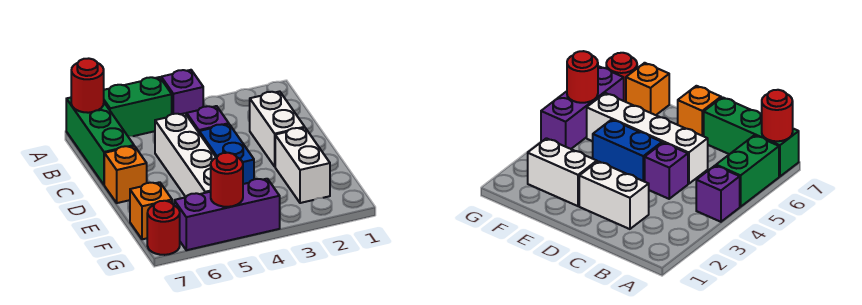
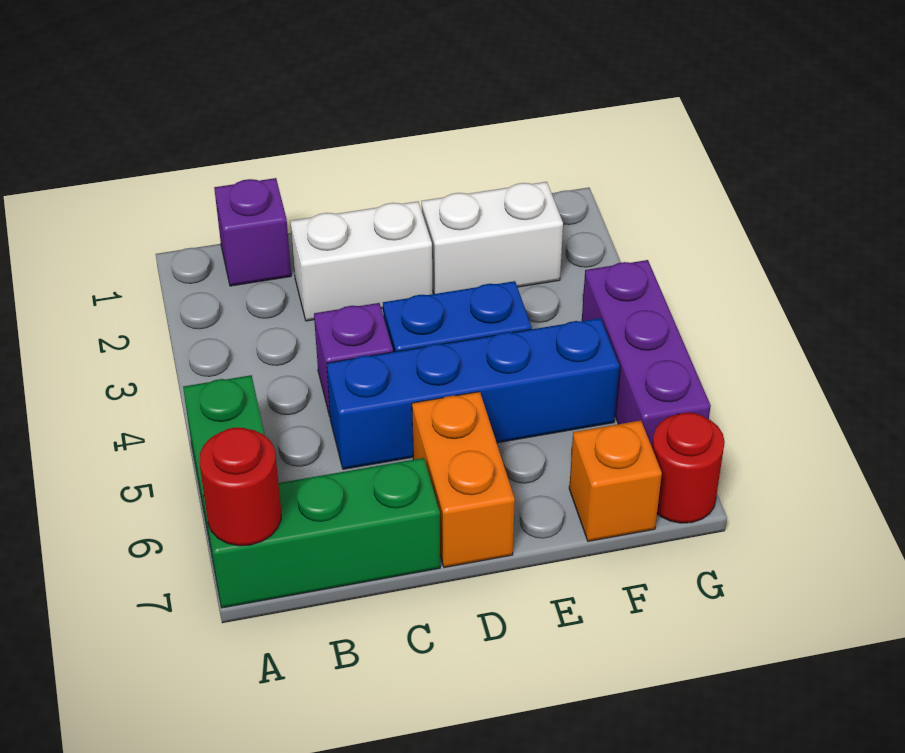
purple 1x1 brick [161,70,203,115] -> purple 1x1 brick moved to [214,178,291,286]
white 1x4 brick [155,113,216,197] -> blue 1x4 brick [327,318,619,469]
orange 1x1 brick [104,146,147,203] -> orange 1x2 brick [412,392,515,568]
red 1x1 round brick [211,153,243,207] -> none

